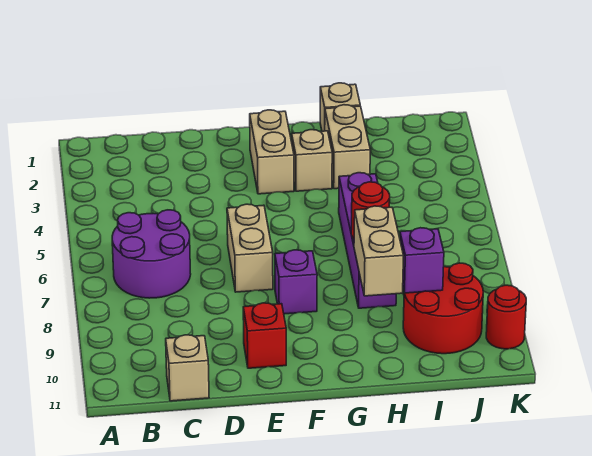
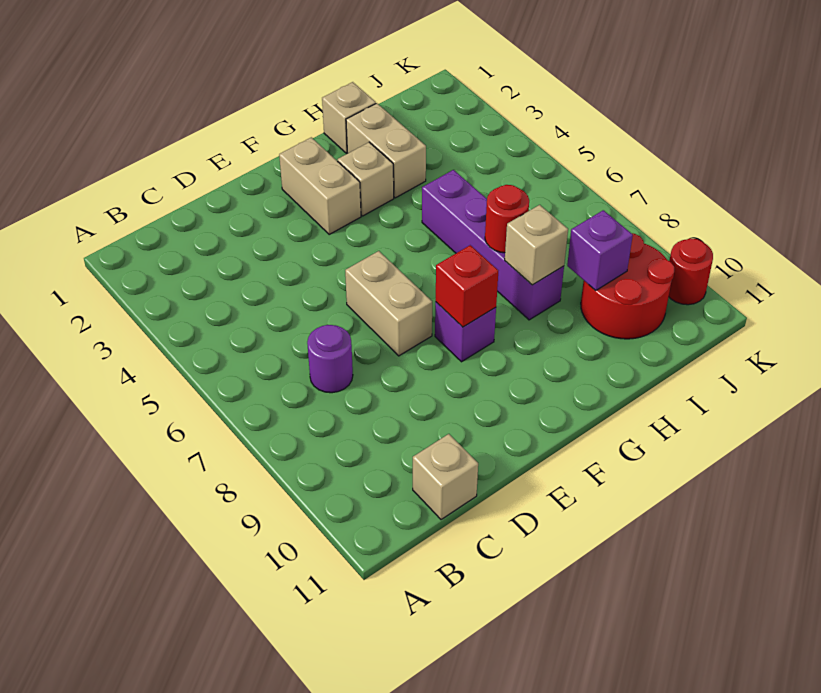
purple 2x2 round brick [112,210,191,298] -> purple 1x1 round brick [307,325,353,393]
red 1x1 brick [243,303,286,368] -> red 1x1 brick moved to [436,245,498,327]
tan 1x2 brick [354,206,403,296] -> tan 1x1 brick [505,205,568,285]

